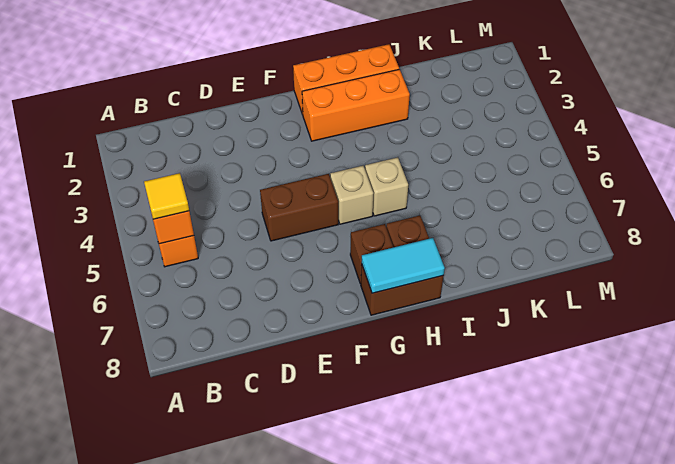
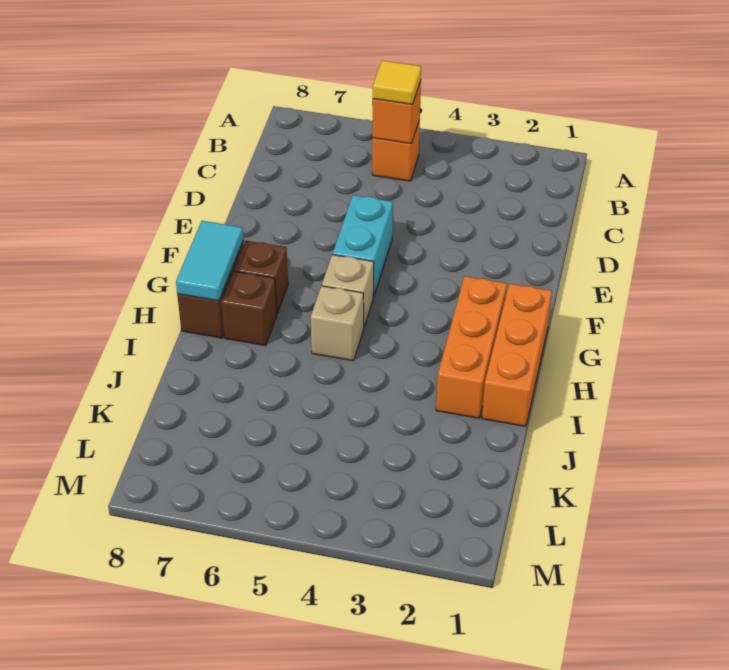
brown 1x2 brick [260,174,338,241] -> cyan 1x2 brick [333,195,393,297]

